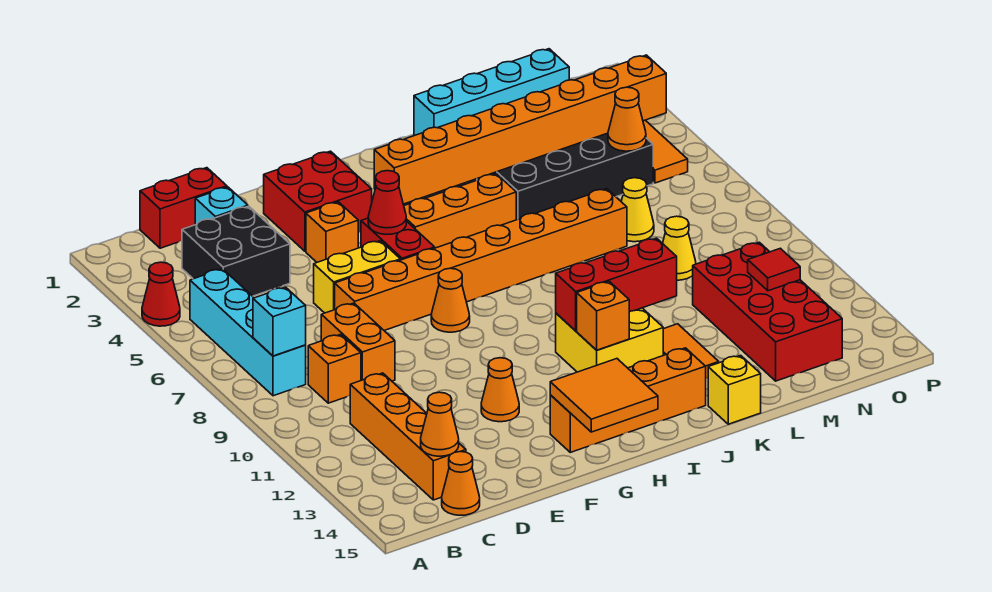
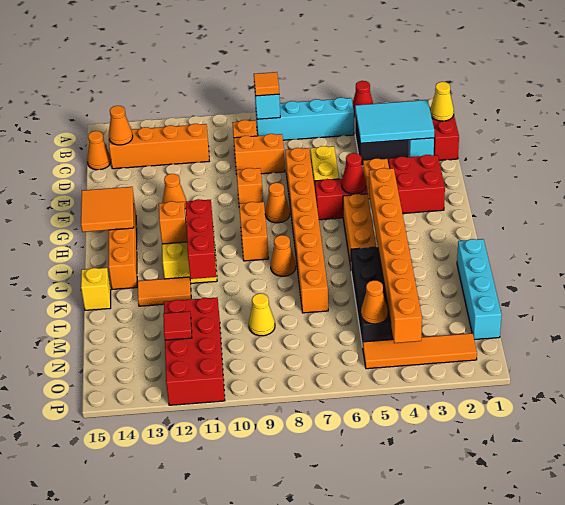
none -> orange 1x1 tile [254,72,279,96]
none -> cyan 2x3 tile [355,100,434,143]
none -> orange 1x1 brick [236,168,263,204]
none -> orange 1x2 brick [239,202,269,261]
none -> orange 1x1 cone [271,235,296,276]
yellow 1x1 cone [621,178,654,242] -> yellow 1x1 cone moved to [430,82,454,121]
red 2x4 brick [693,242,842,381] -> red 2x4 brick turned to [164,297,225,405]

